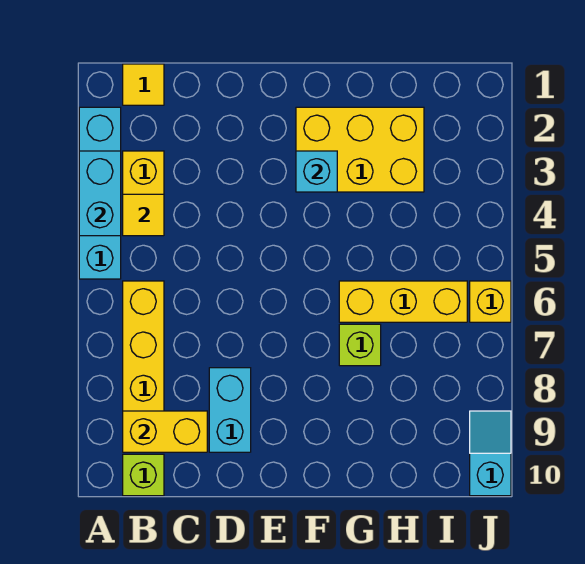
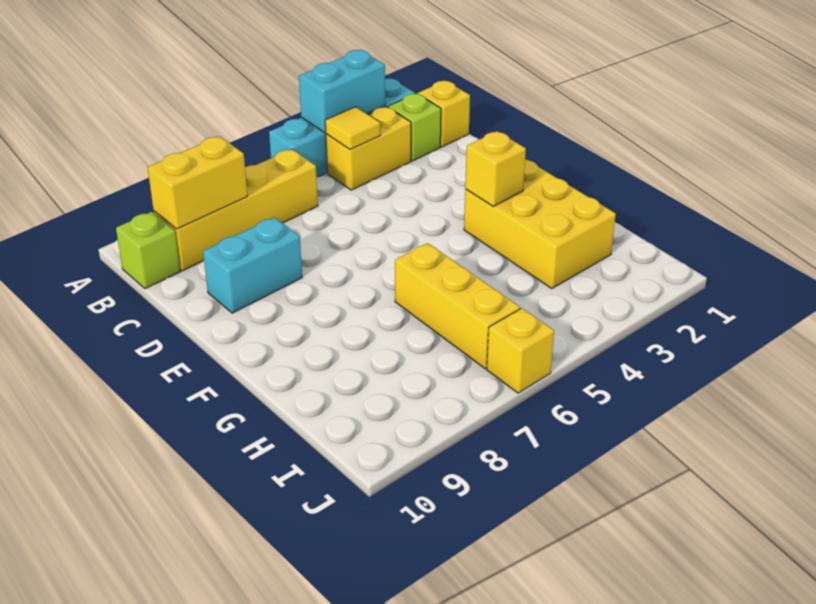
yellow 1x1 tile [123,64,164,105] -> yellow 1x1 brick [418,81,470,147]
yellow 1x2 brick [123,411,207,452] -> yellow 1x2 brick turned to [148,136,247,229]
cyan 1x1 brick [296,151,337,192] -> yellow 1x1 brick [465,131,526,206]
lime 1x1 brick [339,324,381,366] -> lime 1x1 brick moved to [388,94,441,161]
cyan 1x2 slope [470,411,511,496] -> none

